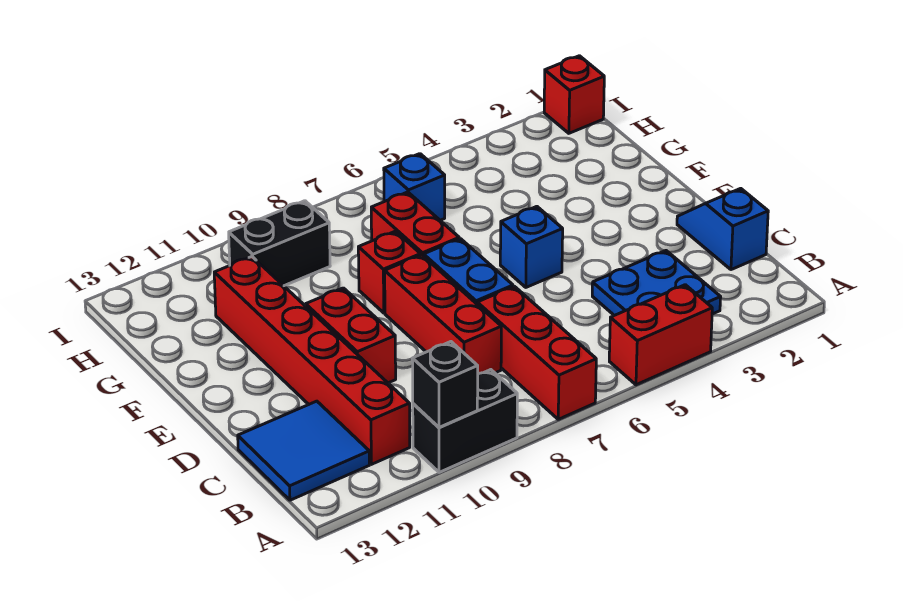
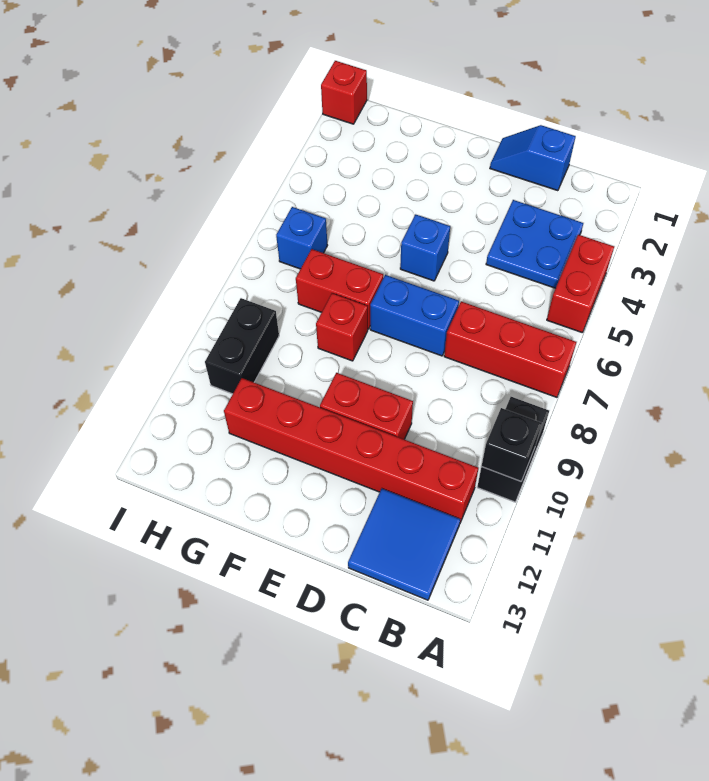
red 1x3 brick [385,255,501,374] -> none

